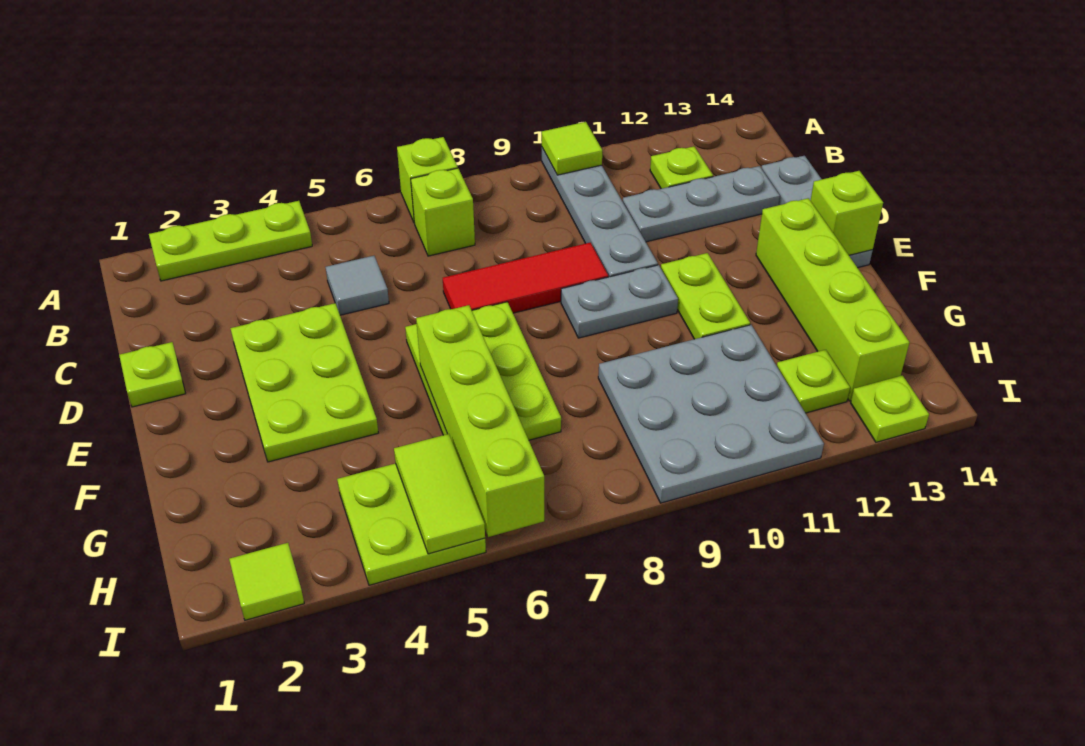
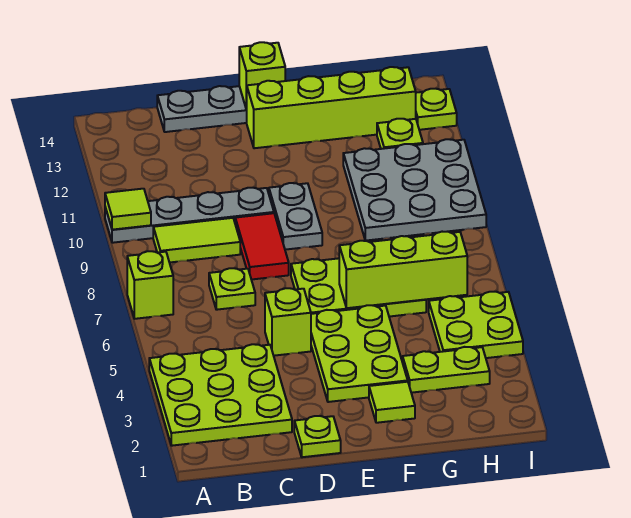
lime 1x3 plate [149,201,312,281] -> lime 3x3 plate [149,344,292,446]
lime 1x1 brick [411,168,475,256] -> lime 1x1 brick moved to [265,288,311,356]
lime 1x1 plate [650,146,713,189] -> lime 1x1 plate moved to [209,268,255,310]
grey 1x1 tile [326,256,389,315] -> none
grey 1x3 plate [623,166,780,242] -> none
lime 2x3 plate [230,303,378,462] -> lime 2x3 plate turned to [311,305,408,402]
red 1x3 tile [443,242,608,313] -> red 1x2 tile [235,213,289,280]
lime 1x2 plate [661,253,750,339] -> lime 1x2 plate moved to [403,347,490,393]
lime 1x4 brick [416,305,544,537] -> lime 1x3 brick [339,232,467,308]
lime 1x2 tile [394,434,485,554] -> lime 1x2 tile moved to [153,218,240,263]
lime 1x1 tile [229,543,304,620] -> lime 1x1 tile moved to [369,382,415,423]

